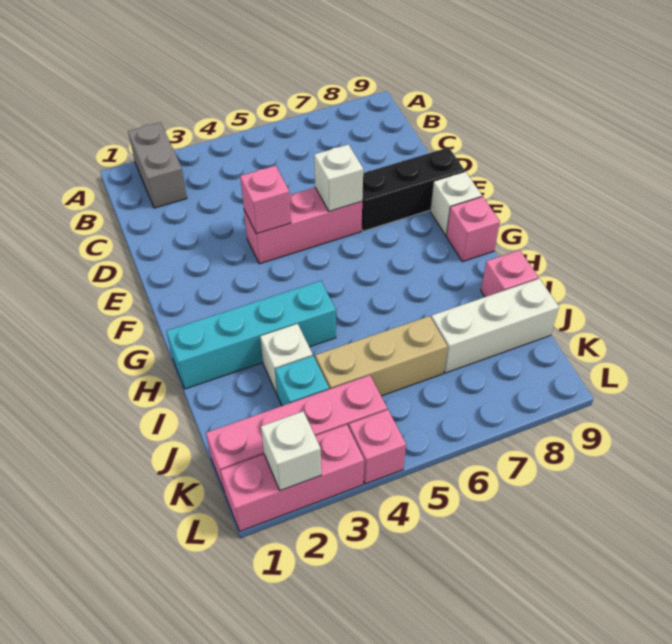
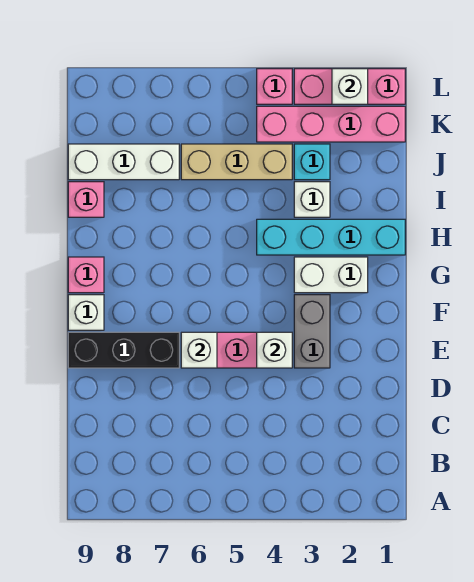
grey 1x2 brick [128,122,187,208] -> grey 1x2 brick moved to [294,295,330,368]
pink 1x1 brick [240,166,291,234] -> white 1x1 brick [257,332,292,368]
none -> white 1x2 brick [294,257,368,293]

